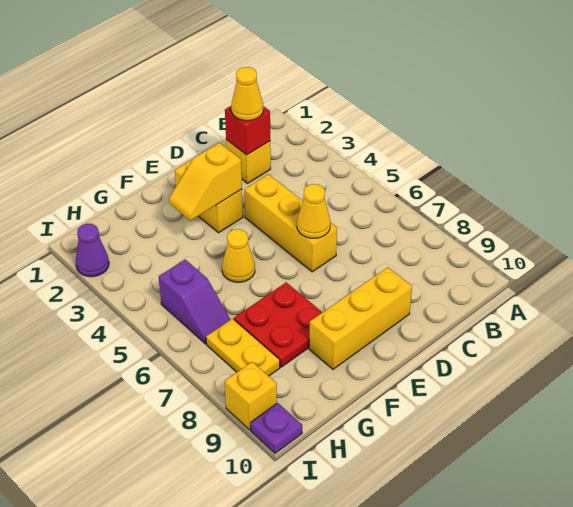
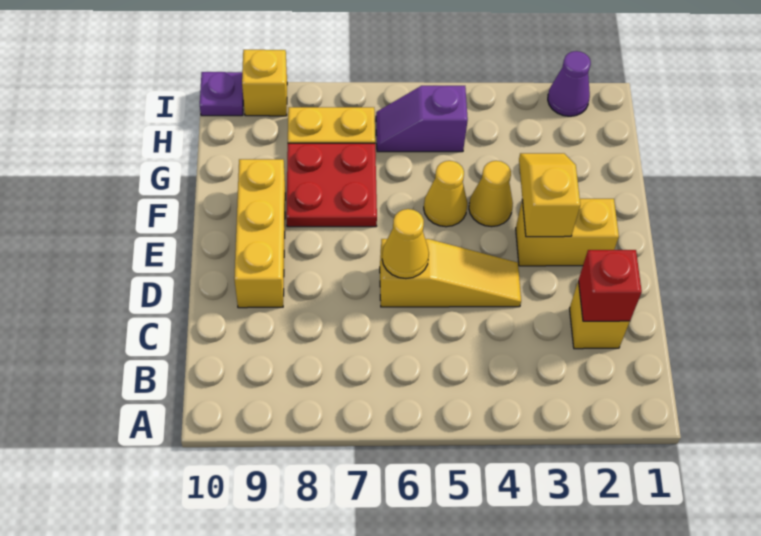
yellow 1x1 cone [231,67,263,121] -> yellow 1x1 cone moved to [469,161,513,227]
yellow 1x3 brick [244,174,337,272] -> yellow 1x3 slope [380,239,521,307]

